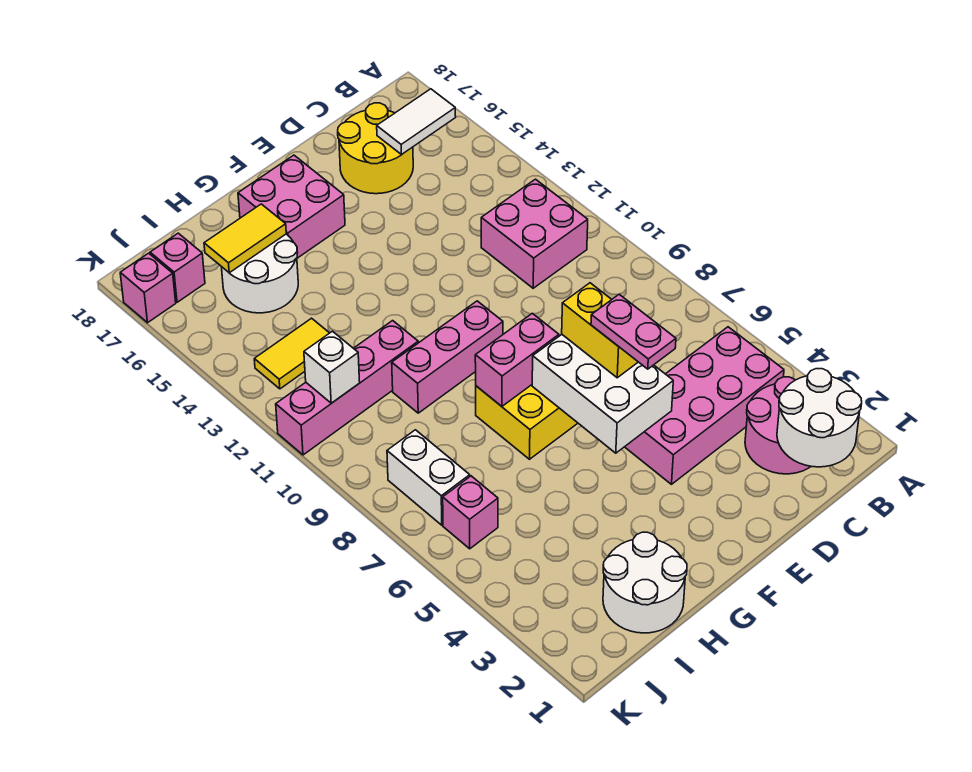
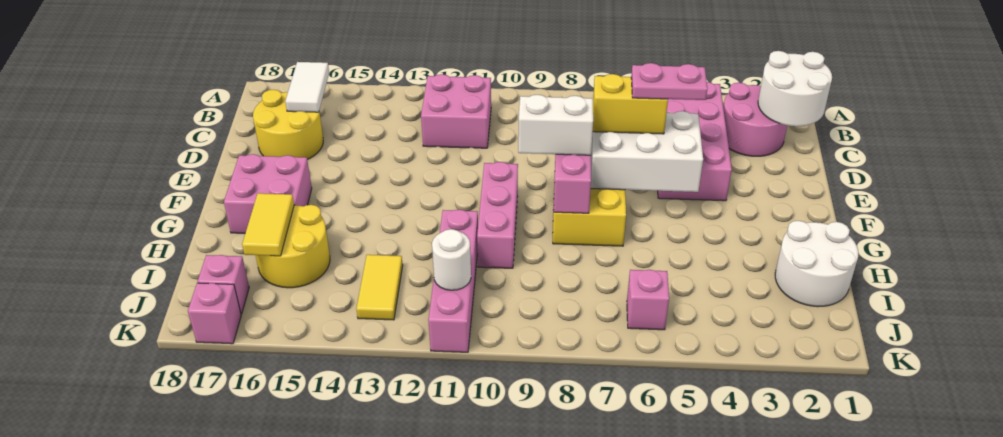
white 2x2 round brick [222,234,298,313] -> yellow 2x2 round brick [256,205,330,288]
white 1x2 brick [387,430,470,525] -> white 1x2 brick moved to [518,95,593,155]
white 1x1 brick [304,331,360,403] -> white 1x1 round brick [432,229,471,290]

